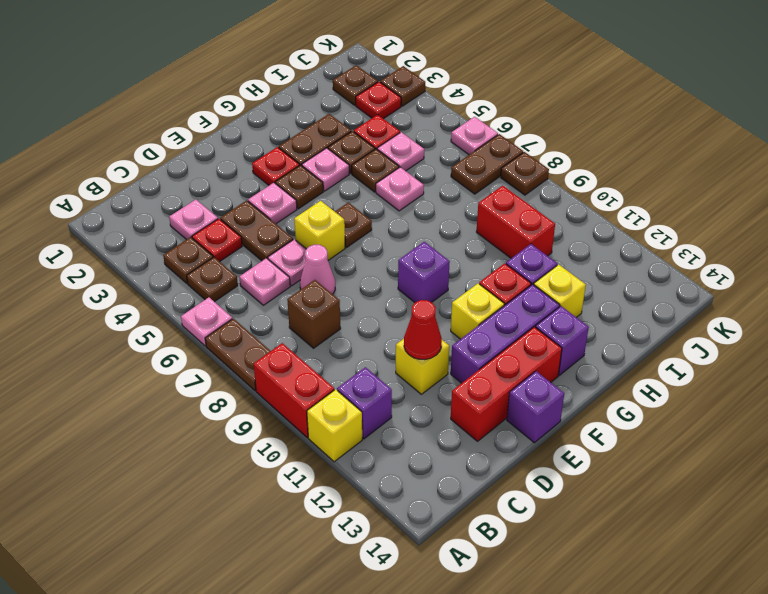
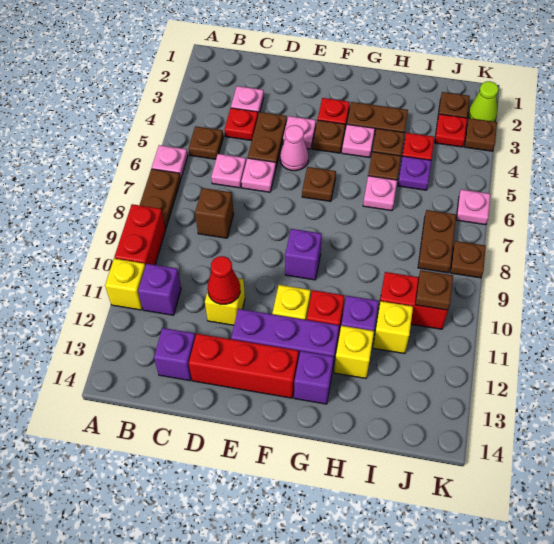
brown 1x1 plate [163,237,213,283] -> brown 1x1 plate moved to [415,270,453,310]
pink 1x1 cone [300,245,335,294] -> pink 1x1 cone moved to [280,125,308,171]
yellow 1x1 brick [294,201,345,260] -> yellow 1x1 brick moved to [373,301,413,354]
purple 1x1 brick [507,371,564,443] -> purple 1x1 brick moved to [154,328,195,381]
pink 1x1 plate [377,132,424,171] -> purple 1x1 plate [398,156,431,190]
red 1x2 brick [476,186,555,258] -> red 1x2 brick turned to [378,272,448,329]
brown 1x2 plate [451,134,523,194] -> brown 1x2 plate turned to [418,210,456,273]
none -> lime 1x1 cone [468,81,499,122]

